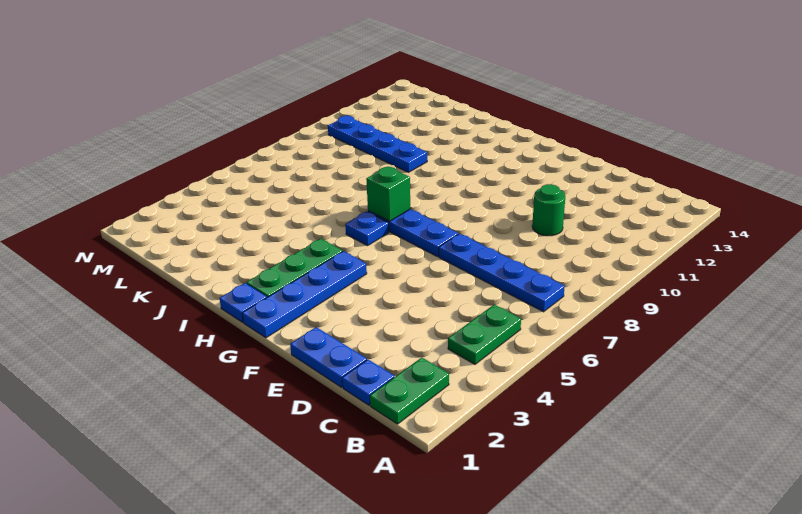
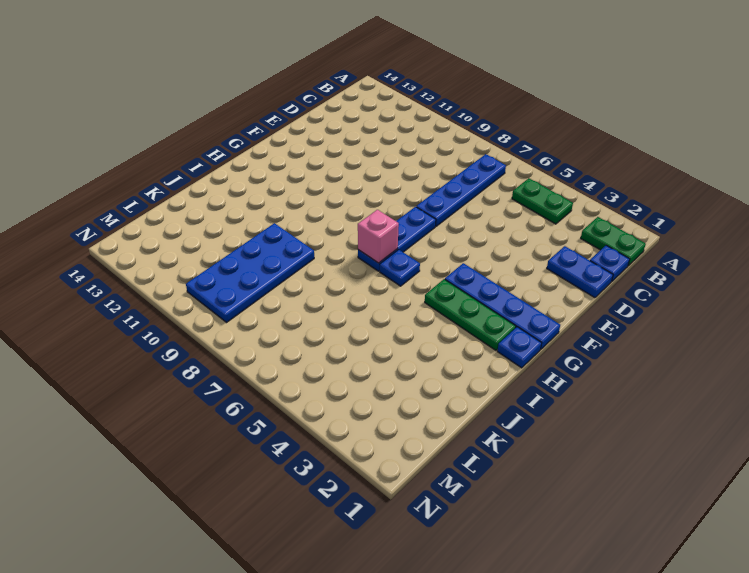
blue 1x2 plate [290,327,367,387] -> blue 1x2 plate turned to [547,246,613,298]
green 1x1 round brick [532,184,565,236] -> none
green 1x1 brick [366,166,410,221] -> pink 1x1 brick [358,210,399,263]
blue 1x4 plate [328,116,427,172] -> blue 2x4 plate [186,223,314,322]

